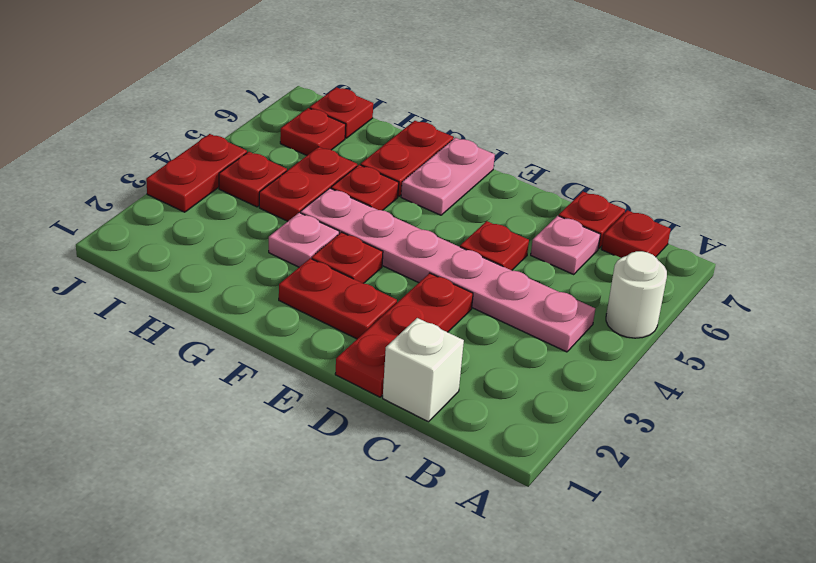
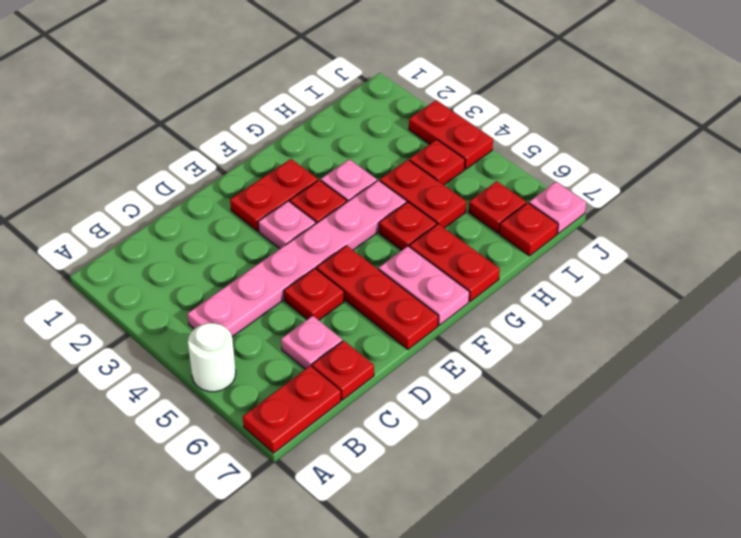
red 1x1 plate [601,210,671,258] -> red 1x2 plate [243,366,341,453]
white 1x1 brick [383,318,464,422] -> none
red 1x3 plate [335,273,473,397] -> red 1x3 plate moved to [317,246,438,349]
none -> pink 1x1 plate [258,201,316,249]
none -> pink 1x1 plate [529,182,586,234]

